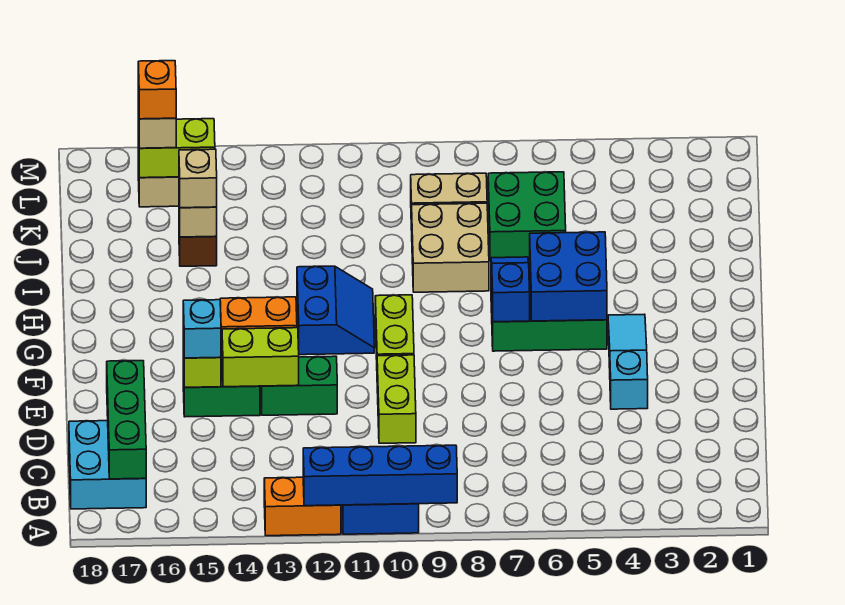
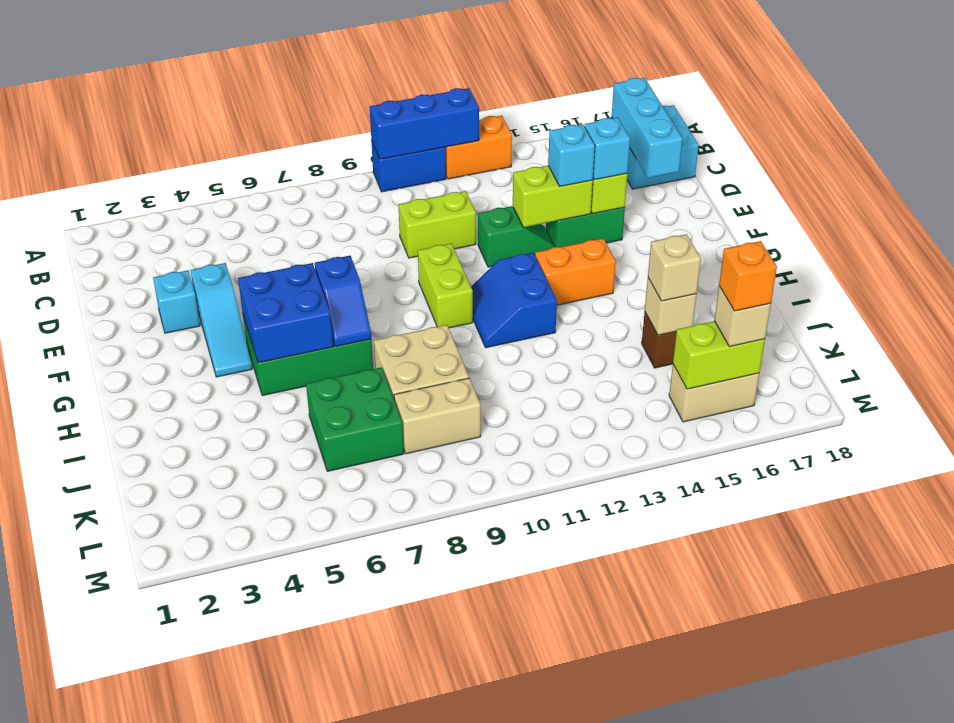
blue 1x4 brick [303,445,457,506] -> blue 1x3 brick [370,88,479,159]
green 1x3 brick [107,361,146,479] -> cyan 1x3 brick [612,78,683,178]
lime 1x2 brick [377,355,416,443] -> lime 1x2 brick turned to [399,191,476,258]
none -> cyan 1x1 brick [153,270,200,333]
green 1x2 brick [261,356,337,415] -> green 1x2 slope [478,206,555,267]
none -> cyan 1x1 brick [548,124,595,186]

